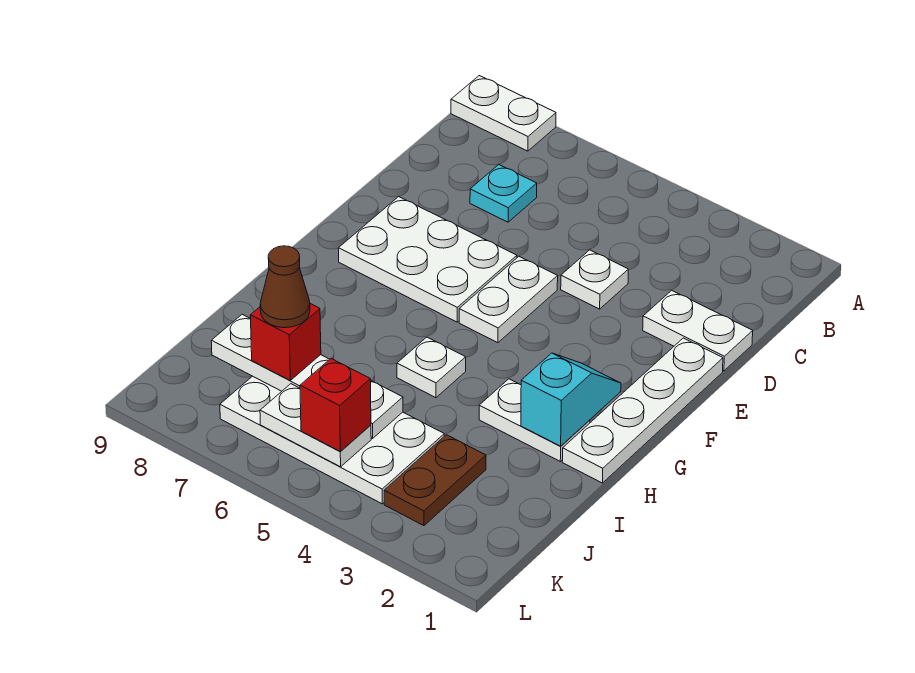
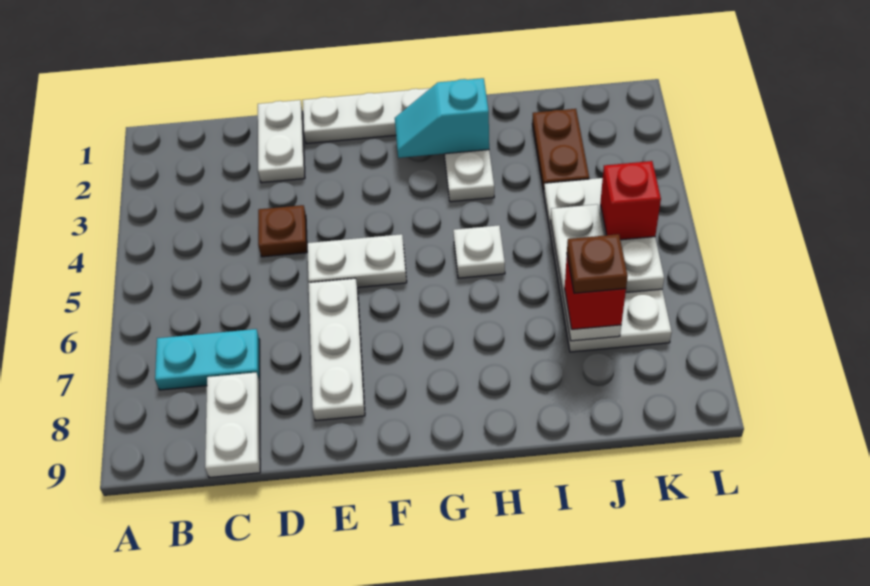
white 1x2 plate [451,76,556,151] -> white 1x2 plate moved to [205,373,260,478]
cyan 1x1 plate [470,165,537,222] -> cyan 1x2 plate [155,329,260,390]
white 1x1 plate [561,250,628,309] -> brown 1x1 plate [258,205,307,257]
white 2x3 plate [339,197,517,322] -> white 1x3 plate [309,278,365,421]
brown 1x2 plate [384,435,486,526] -> brown 1x2 plate turned to [532,109,589,192]
white 1x4 plate [211,314,403,438] -> white 1x3 plate [551,204,621,341]
brown 1x1 cone [260,246,310,328] -> brown 1x1 plate [567,234,628,293]

